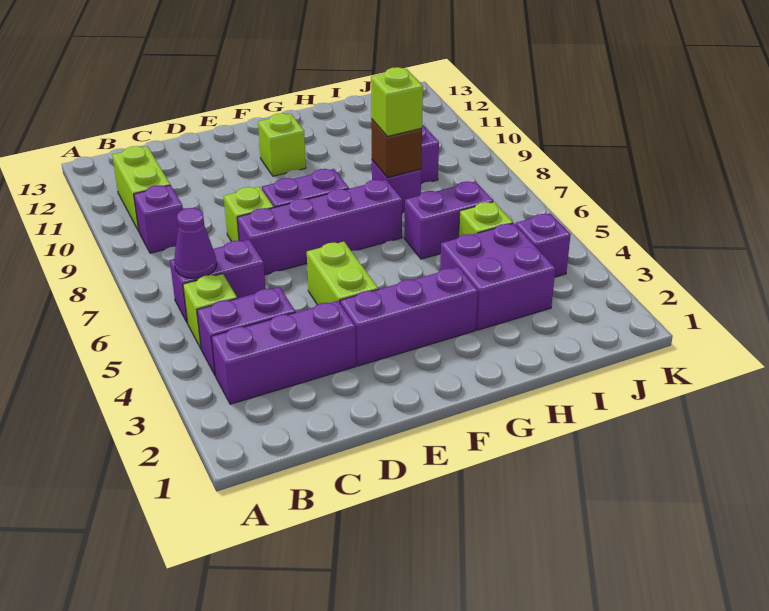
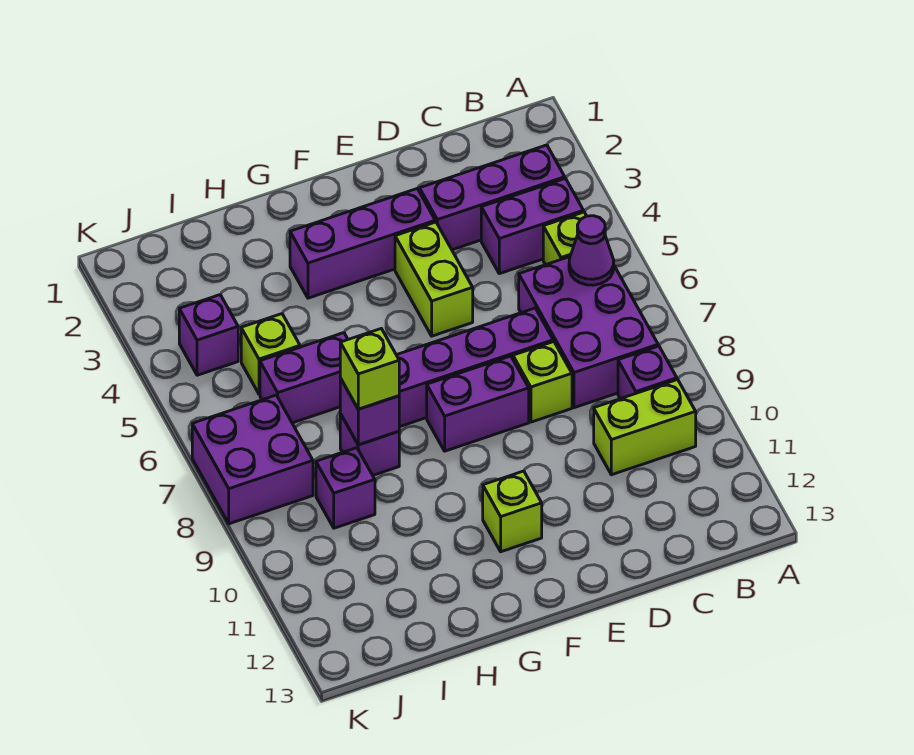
purple 1x2 brick [170,240,266,323] -> purple 2x3 brick [519,257,658,408]
lime 1x2 brick [112,146,170,231] -> lime 1x2 brick turned to [594,380,696,475]
purple 2x2 brick [440,223,555,330] -> purple 2x2 brick moved to [192,395,313,524]
brown 1x1 brick [371,119,422,178] -> purple 1x1 brick [340,378,399,445]

